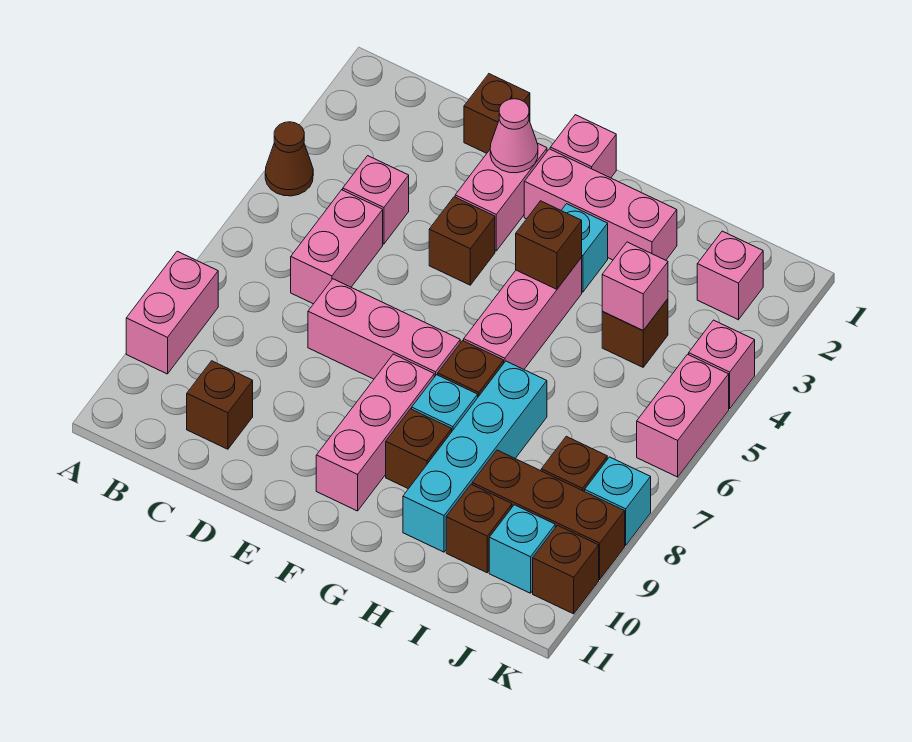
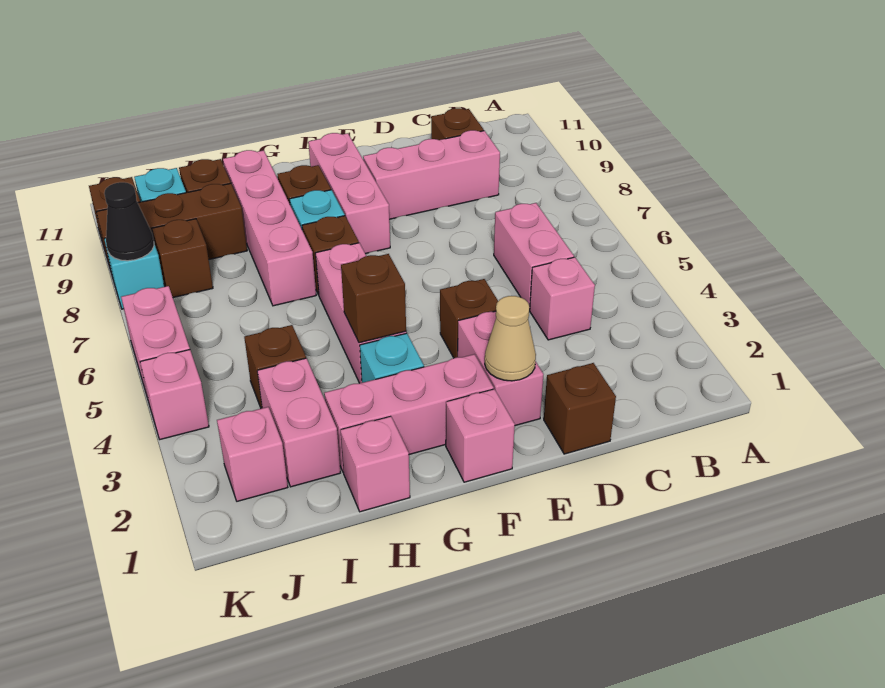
brown 1x1 cone [265,122,313,196] -> none
pink 1x2 brick [126,251,218,374] -> pink 1x2 brick moved to [257,358,340,487]
pink 1x3 brick [308,279,460,379] -> pink 1x3 brick moved to [363,130,500,219]
pink 1x1 cone [490,99,538,173] -> tan 1x1 cone [485,296,536,381]
cyan 1x4 brick [403,361,547,552] -> pink 1x4 brick [223,150,316,306]
pink 1x1 brick [602,242,668,330] -> pink 1x1 brick moved to [340,416,410,512]
none -> black 1x1 cone [104,182,154,261]

